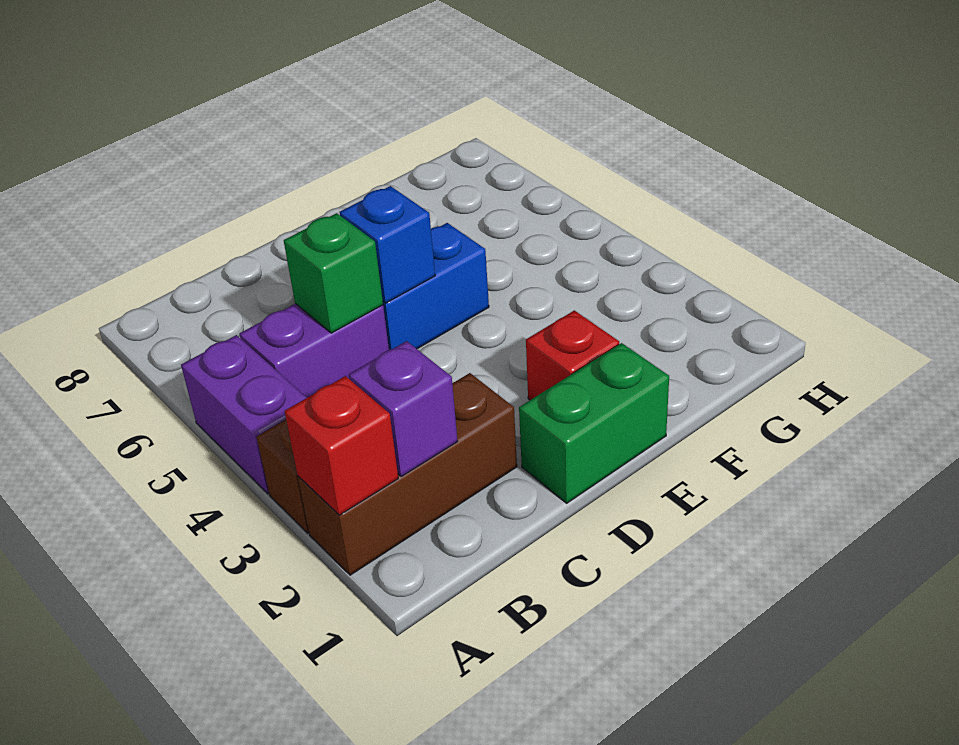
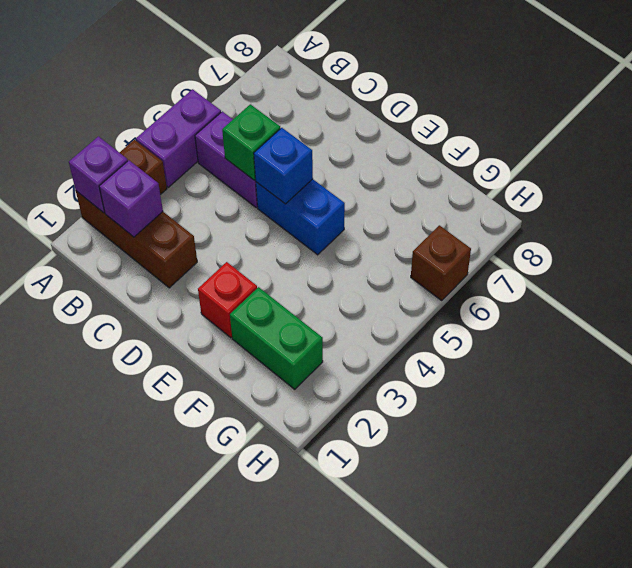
red 1x1 brick [285,376,398,515] -> purple 1x1 brick [69,136,128,213]
green 1x2 brick [519,343,669,503] -> green 1x2 brick moved to [230,287,323,389]
none -> brown 1x1 brick [411,225,471,300]

